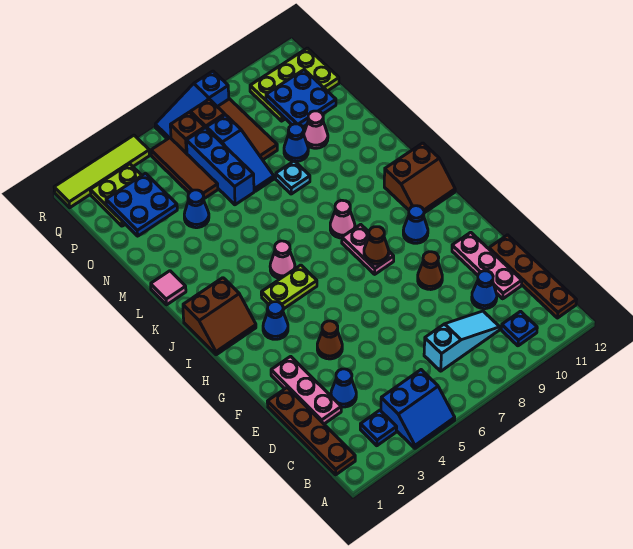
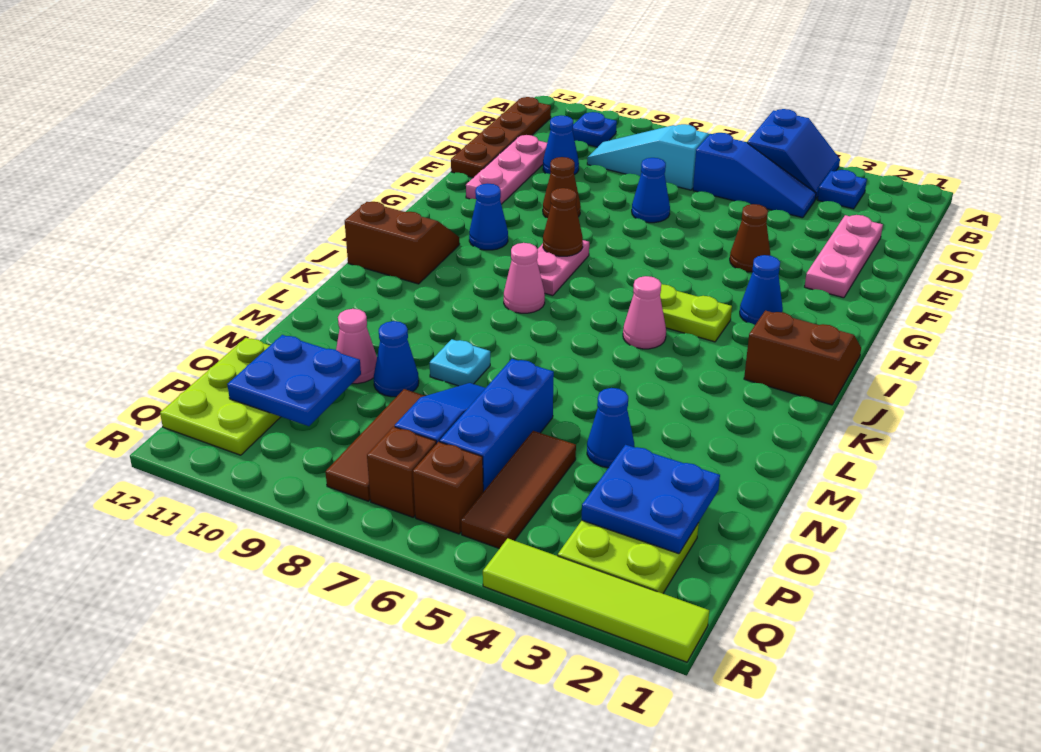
blue 2x2 slope [381,370,455,448] -> blue 2x2 slope turned to [747,109,840,199]
brown 1x4 plate [267,388,355,475] -> none
blue 1x1 cone [331,369,356,407] -> blue 1x1 cone moved to [632,158,670,223]
pink 1x1 tile [151,271,186,305] -> none
lime 2x3 plate [250,48,339,121] -> lime 2x3 plate turned to [160,338,280,455]
blue 1x3 slope [155,71,229,139] -> blue 1x3 slope moved to [693,133,816,218]

